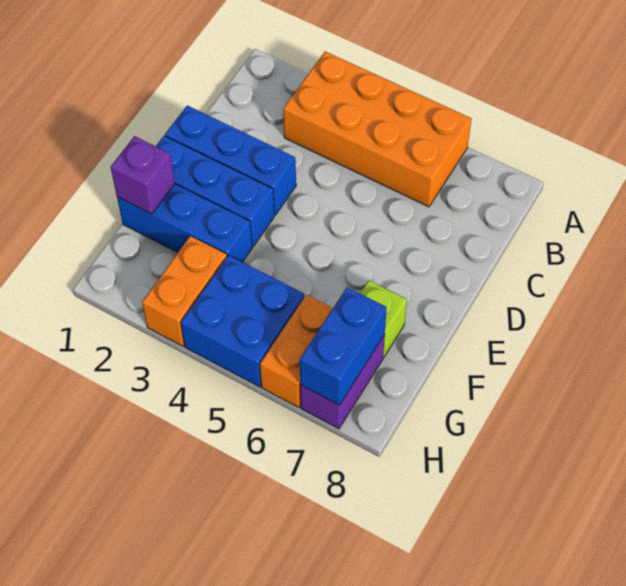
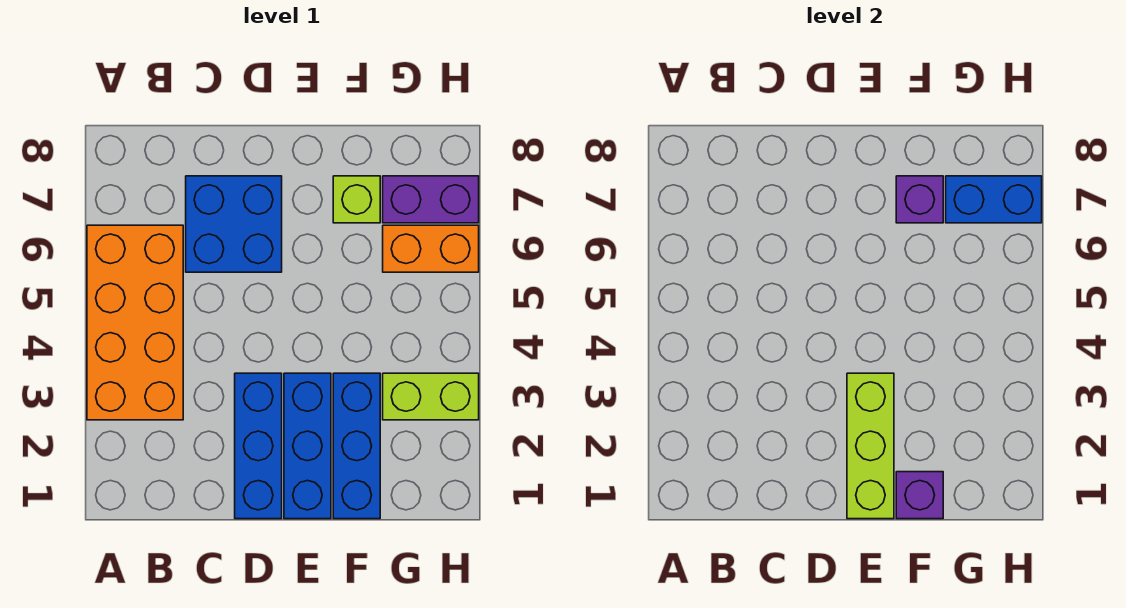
none -> lime 1x3 brick [847,373,894,519]
none -> purple 1x1 brick [896,176,943,223]
orange 1x2 brick [142,236,227,346] -> lime 1x2 brick [383,373,479,420]
blue 2x2 brick [181,255,304,387] -> blue 2x2 brick moved to [186,176,282,272]

